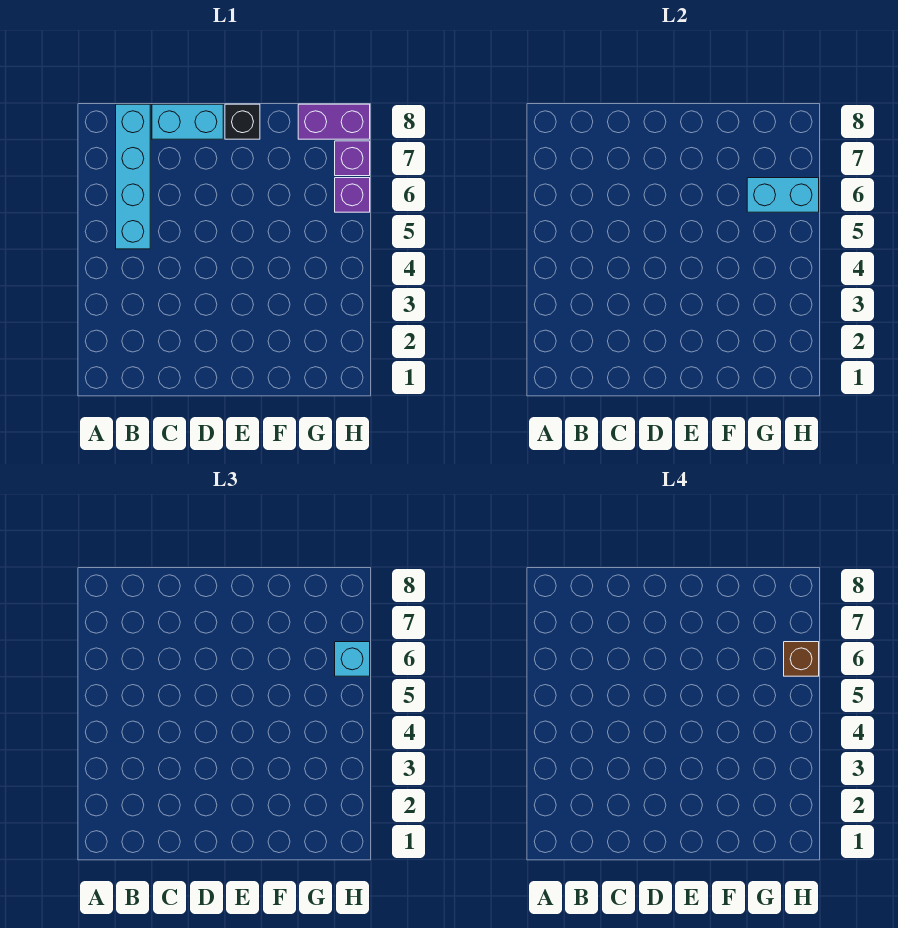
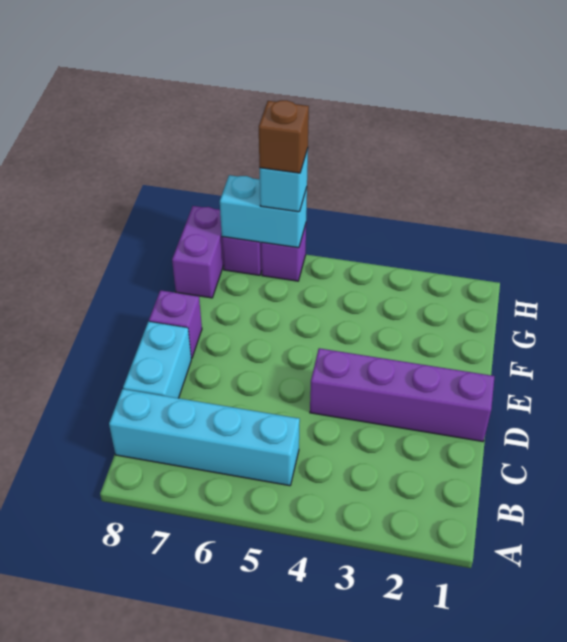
none -> purple 1x4 brick [310,348,495,442]
black 1x1 brick [225,104,260,139] -> purple 1x1 brick [149,290,202,359]
cyan 1x2 brick [747,178,819,212] -> cyan 1x2 brick turned to [220,175,307,248]

